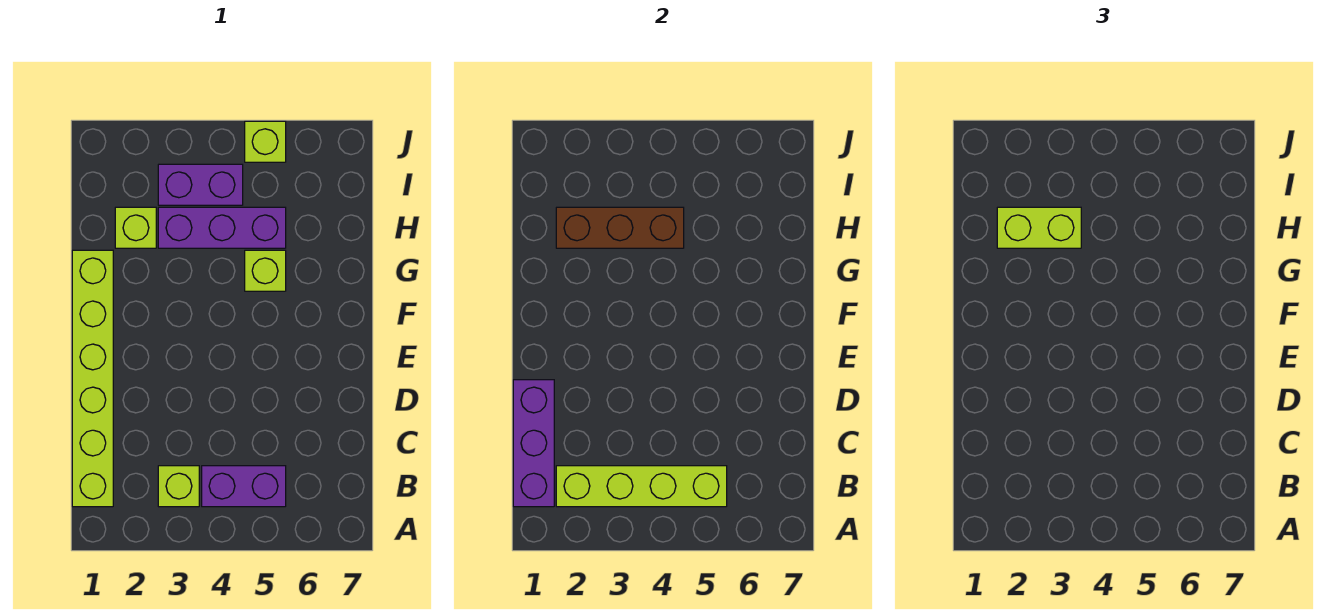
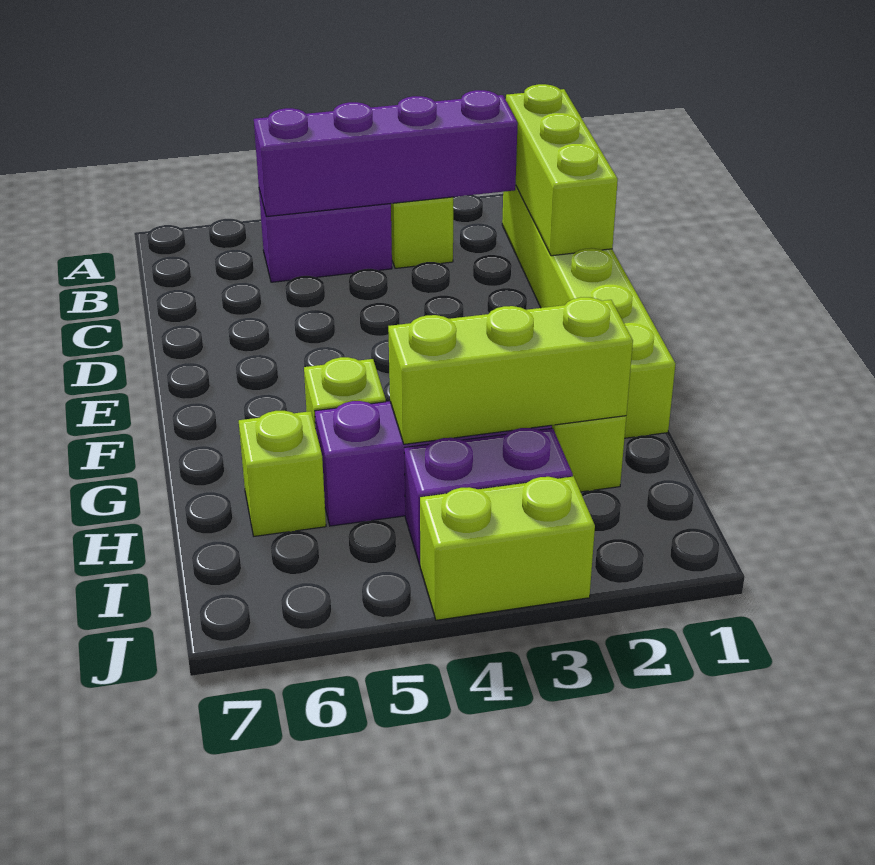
purple 1x3 brick [513,380,554,507] -> lime 1x3 brick [506,84,618,256]
lime 1x4 brick [556,466,727,507] -> purple 1x4 brick [254,90,518,217]
brown 1x3 brick [556,207,684,248] -> lime 1x3 brick [388,297,633,444]
lime 1x2 brick [997,207,1081,248] -> lime 1x2 brick moved to [420,476,595,620]
lime 1x1 brick [245,121,286,162] -> lime 1x1 brick moved to [239,411,326,536]

